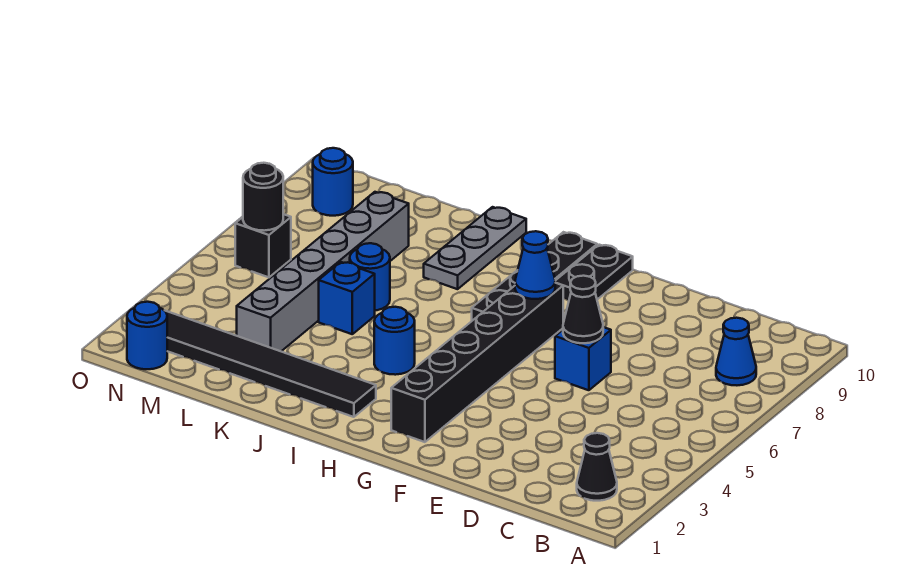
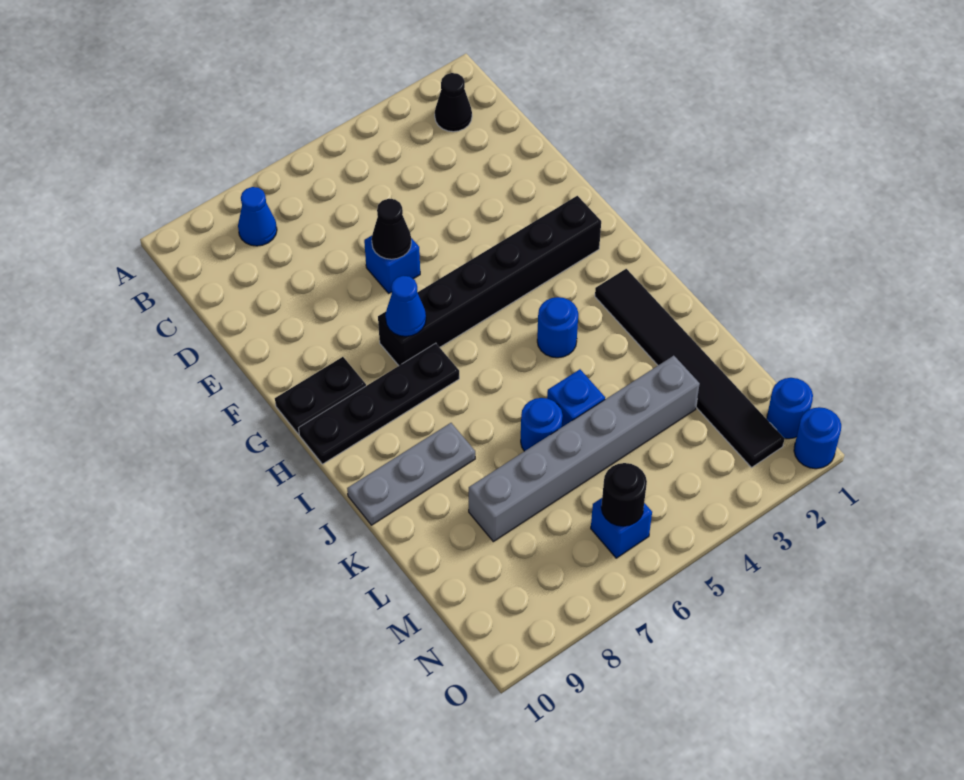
black 1x1 brick [235,214,291,277] -> blue 1x1 brick [591,498,652,558]
blue 1x1 round brick [313,148,353,216] -> blue 1x1 round brick moved to [794,407,841,469]

